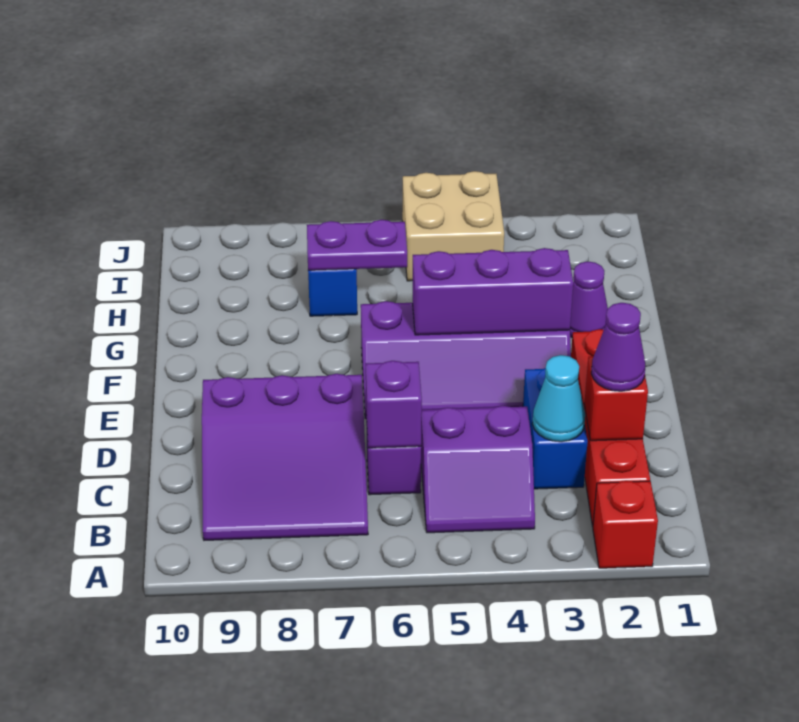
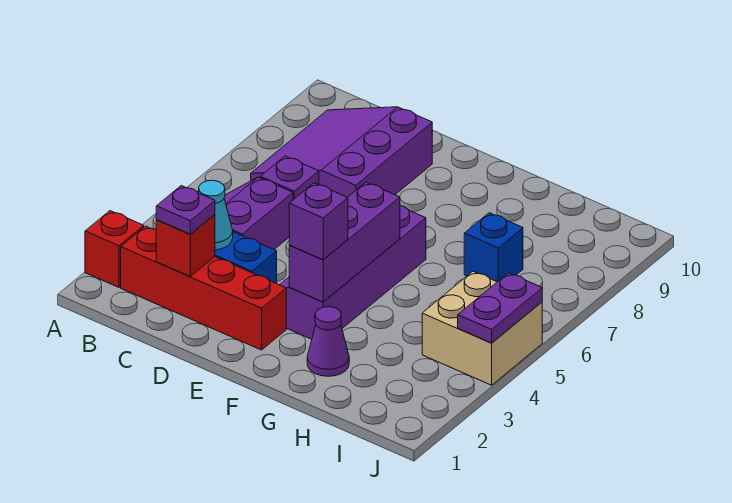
purple 1x1 cone [591,303,645,391] -> purple 1x1 plate [156,186,215,234]
purple 1x1 brick [366,361,422,448] -> purple 1x1 brick moved to [289,183,348,260]
purple 1x2 plate [307,220,407,270] -> purple 1x2 plate moved to [458,273,542,343]

